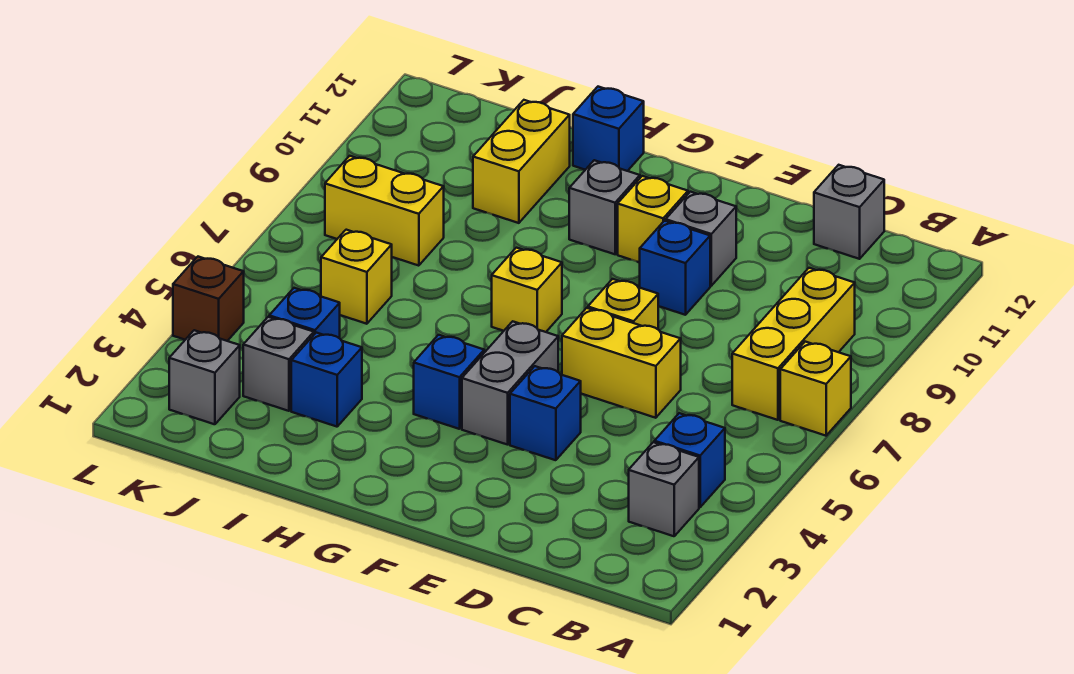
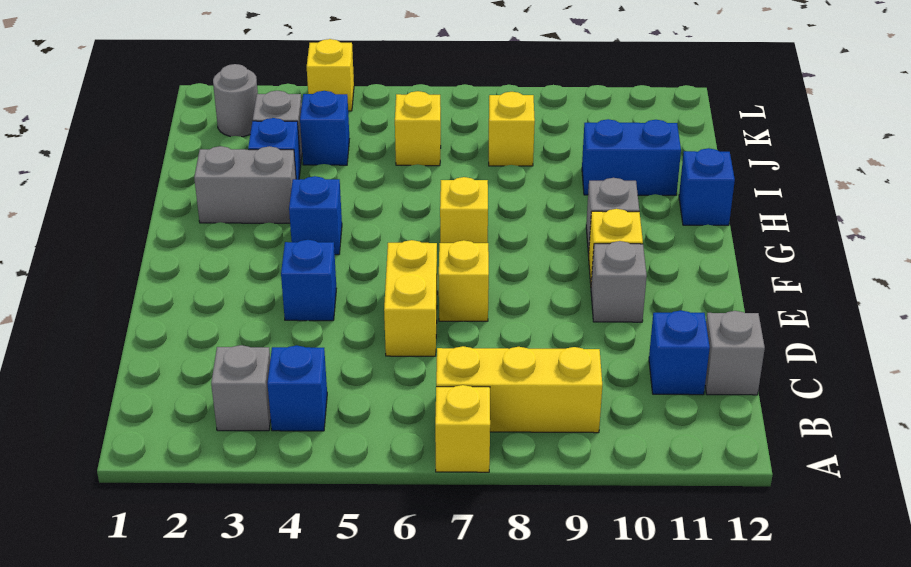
blue 1x1 brick [640,221,710,315] -> blue 1x1 brick moved to [649,310,710,395]
grey 1x2 brick [462,321,558,445] -> grey 1x2 brick moved to [194,146,296,223]
yellow 1x2 brick [473,100,570,223] -> blue 1x2 brick [582,119,681,195]
yellow 1x2 brick [325,156,444,266] -> yellow 1x1 brick [489,92,535,166]
grey 1x1 brick [169,330,240,424] -> grey 1x1 round brick [213,64,258,137]
brown 1x1 brick [173,257,244,341] -> yellow 1x1 brick [307,39,354,111]

